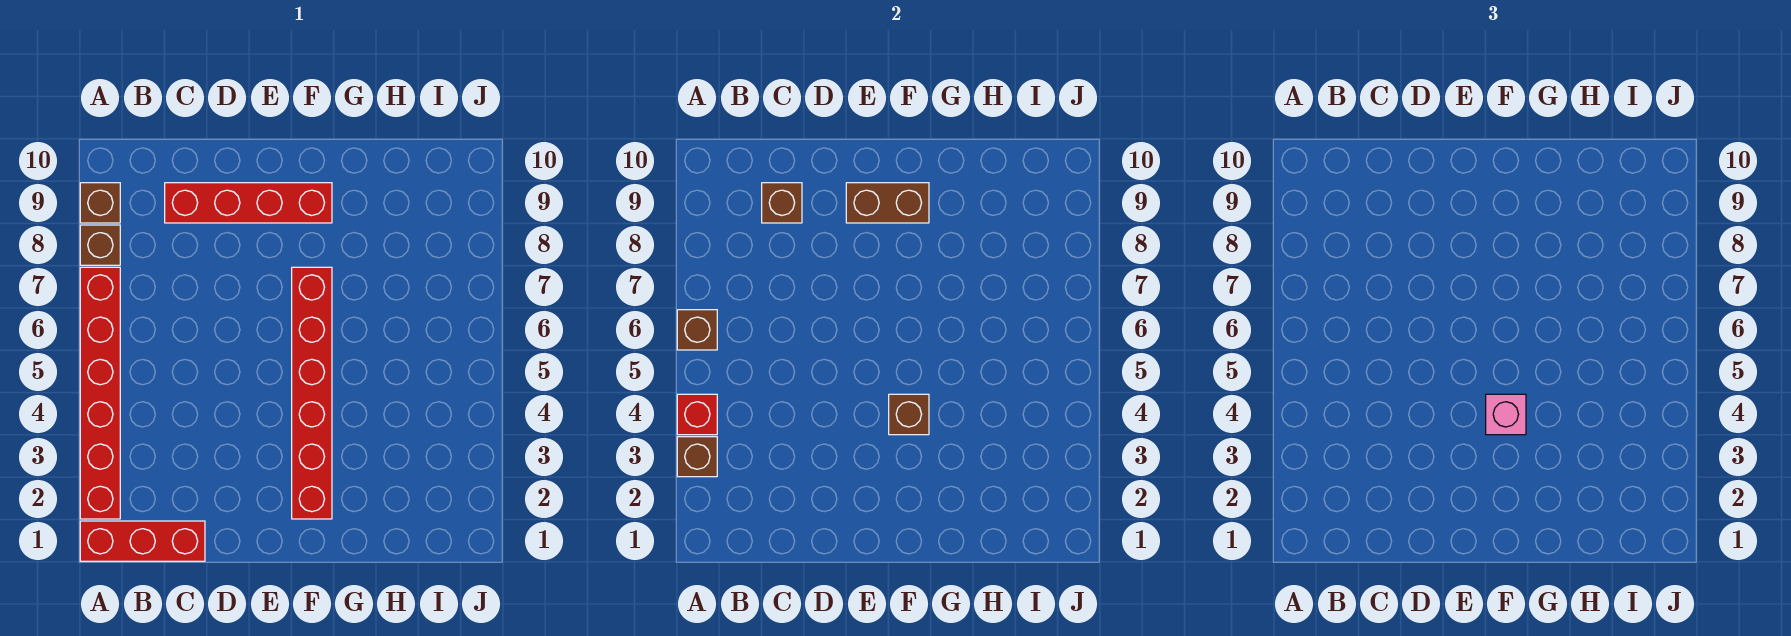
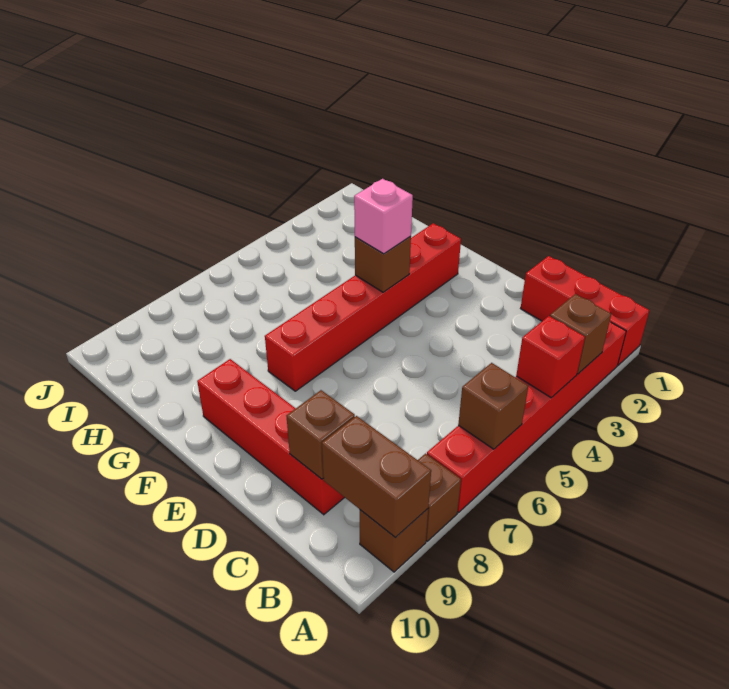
brown 1x2 brick [846,183,929,223] -> brown 1x2 brick moved to [322,416,431,538]

